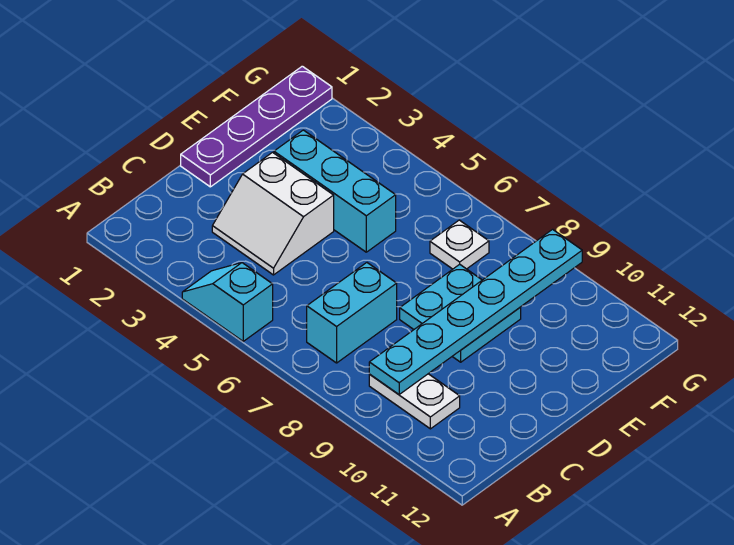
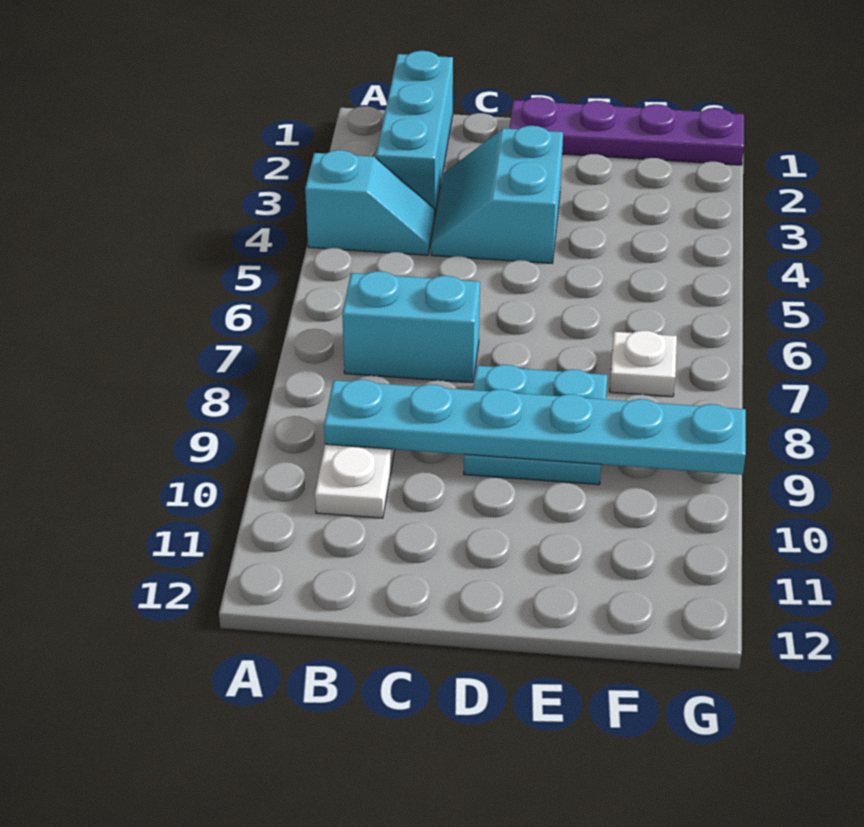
cyan 1x2 slope [182,263,273,341] -> cyan 1x2 slope turned to [305,150,435,255]
white 2x2 slope [212,152,334,275] -> cyan 2x2 slope [431,126,563,263]
cyan 1x3 brick [274,130,396,252] -> cyan 1x3 brick moved to [376,51,453,214]

